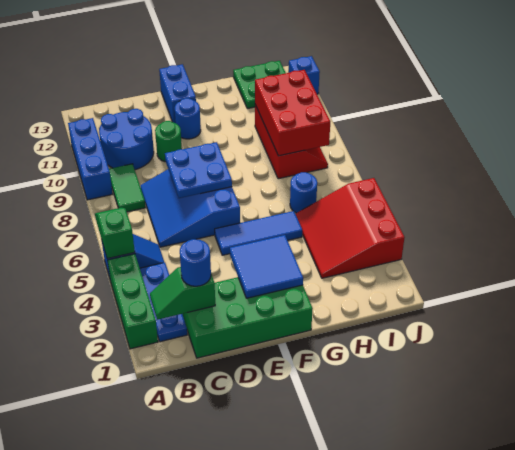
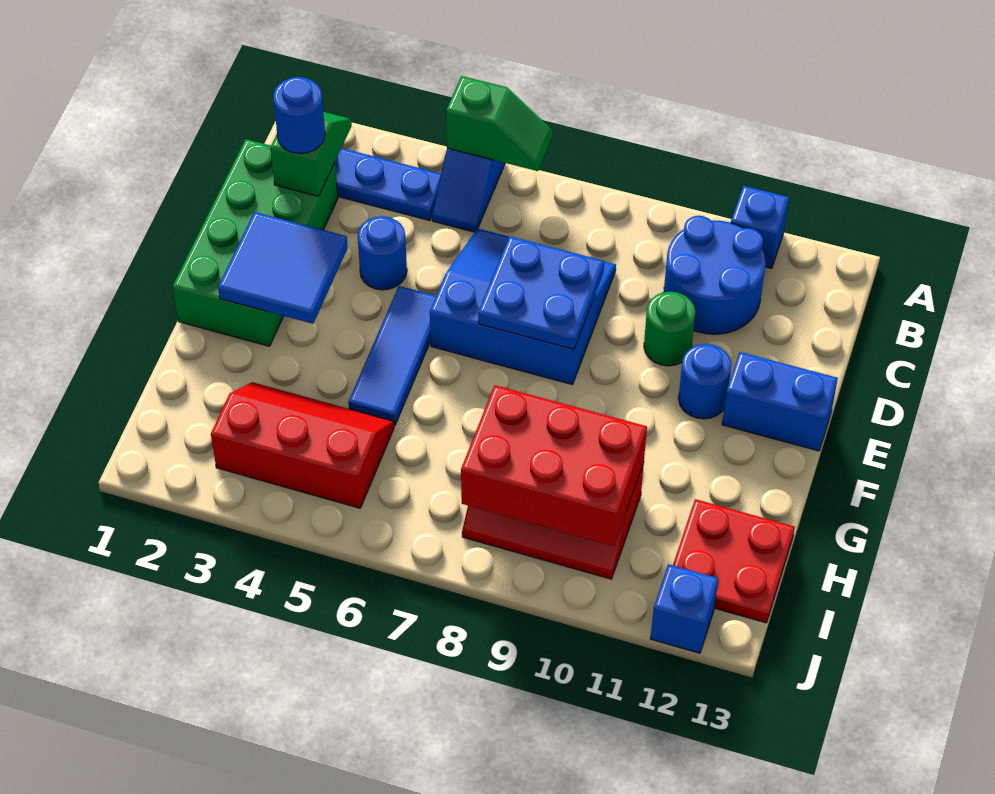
green 1x3 brick [108,254,158,349] -> none
blue 1x3 brick [68,118,113,200] -> blue 1x1 brick [731,186,789,268]
green 1x2 tile [109,164,146,212] -> none
red 3x3 slope [296,178,405,278] -> red 2x3 slope [211,382,394,508]
blue 1x1 round brick [290,172,317,213] -> blue 1x1 round brick moved to [358,216,407,290]
green 2x2 plate [233,61,286,109] -> red 2x2 plate [673,499,795,623]

